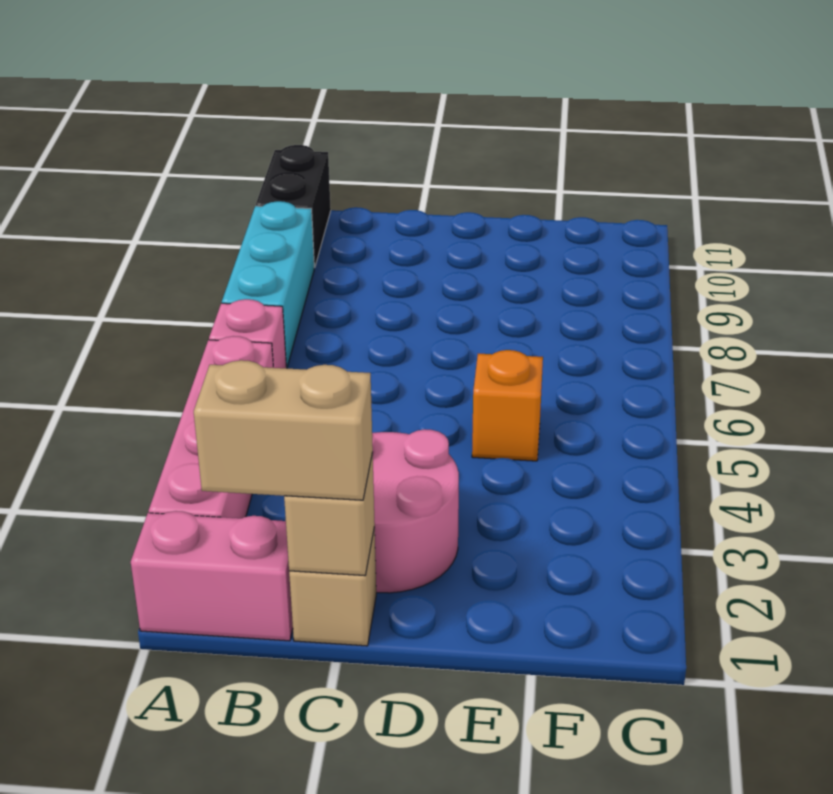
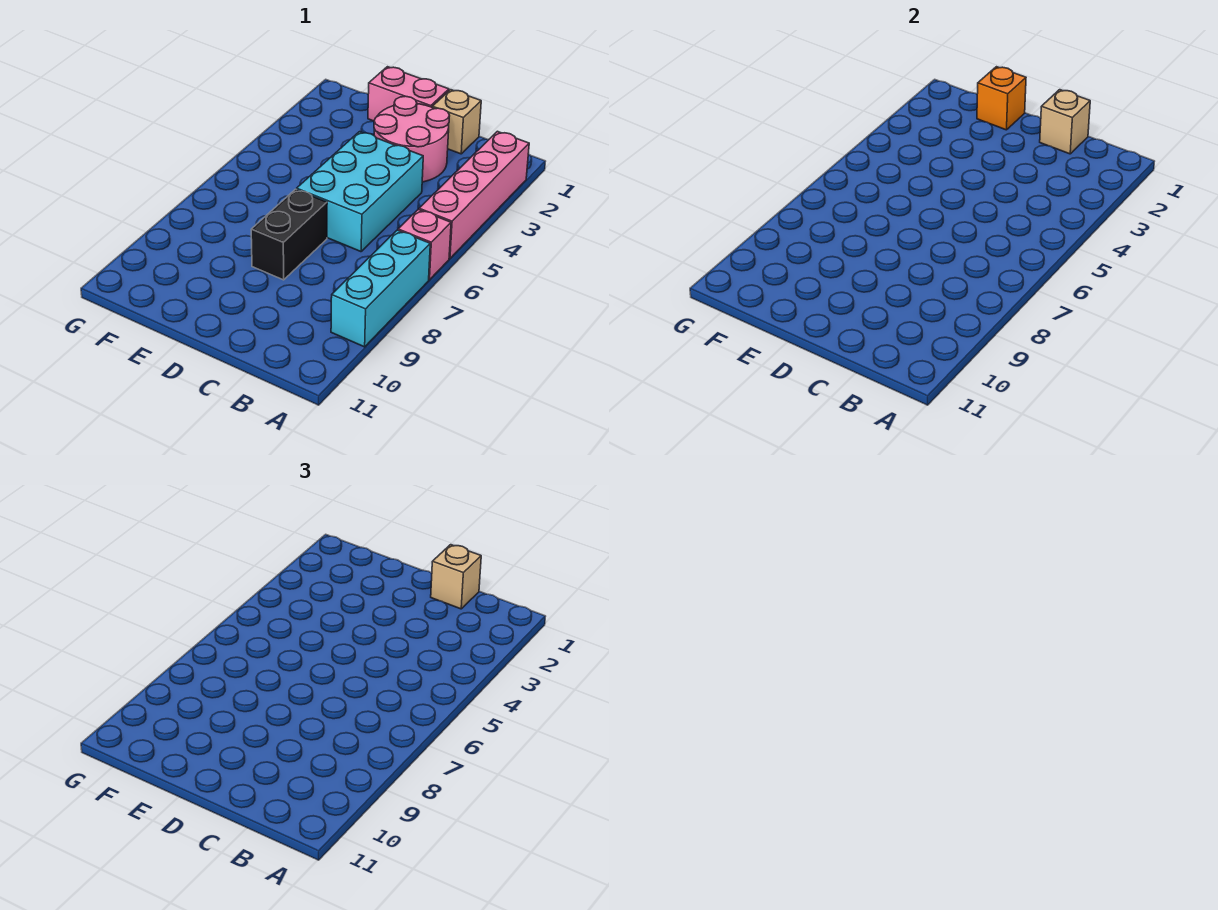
pink 1x2 brick [131,511,293,641] -> pink 1x2 brick moved to [368,67,449,121]
black 1x2 brick [256,145,331,268] -> black 1x2 brick moved to [251,189,327,280]
tan 1x2 brick [194,360,373,500] -> tan 1x1 brick [431,545,481,609]
none -> cyan 2x3 brick [297,132,423,252]
orange 1x1 brick [472,350,543,461] -> orange 1x1 brick moved to [977,67,1026,130]

